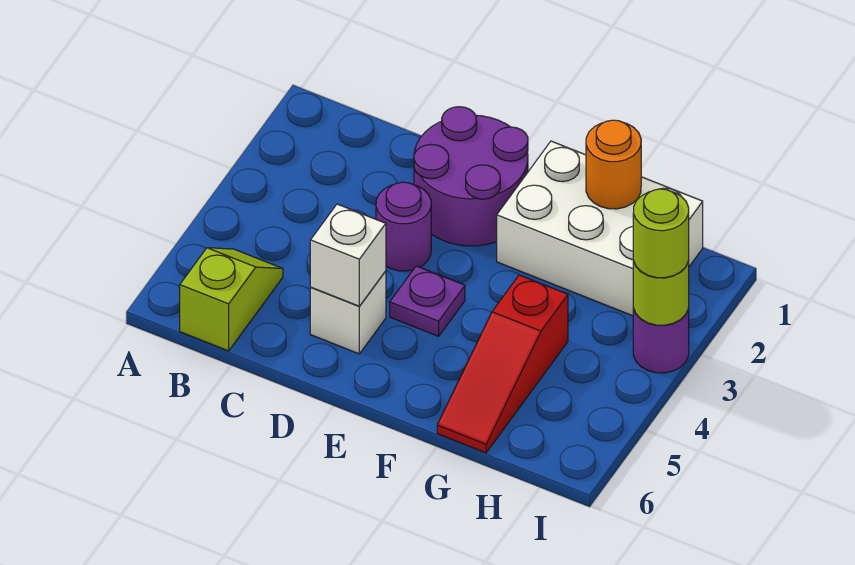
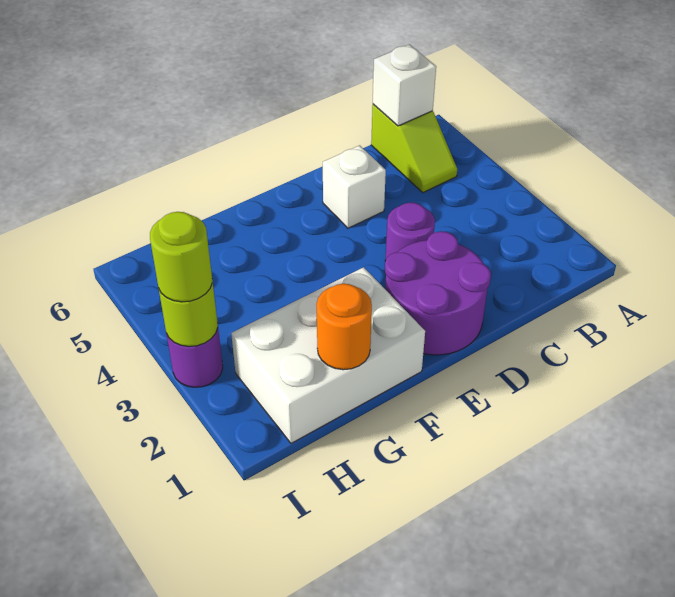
white 1x1 brick [310,204,386,306] -> white 1x1 brick moved to [373,45,436,126]
purple 1x1 plate [390,266,465,336] -> none
red 1x3 slope [437,275,568,453] -> none

